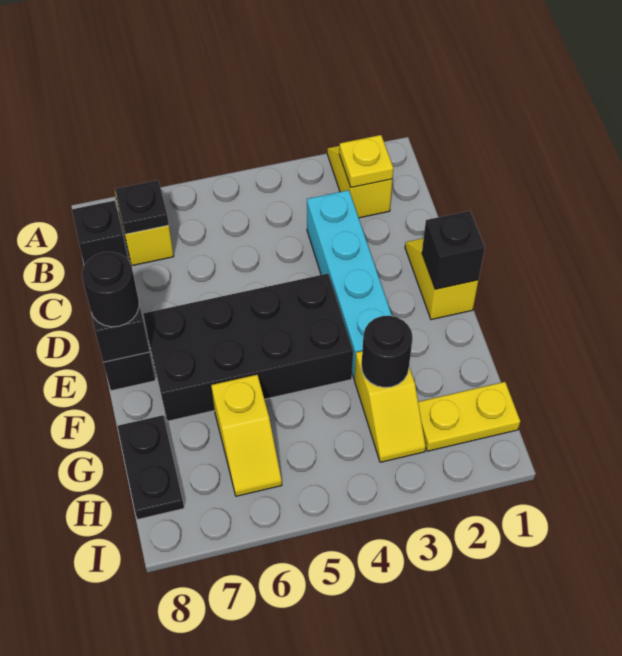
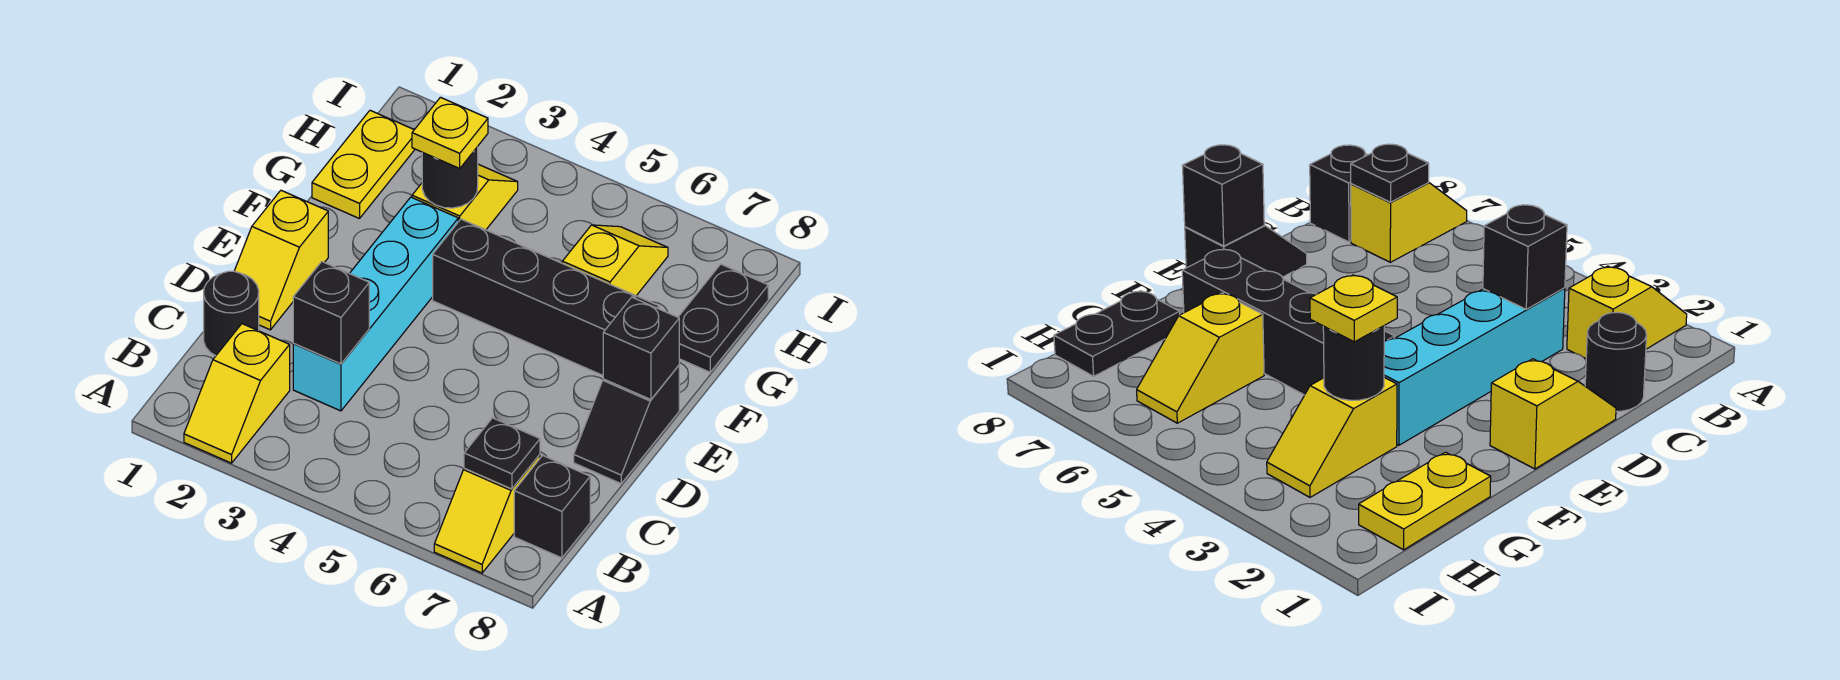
yellow 1x1 plate [339,135,393,187] -> yellow 1x1 plate moved to [412,97,488,168]
black 1x1 brick [422,211,485,289] -> black 1x1 brick moved to [293,262,369,364]
black 2x4 brick [143,274,353,421] -> black 1x4 brick [433,219,659,375]
black 1x1 round brick [82,252,139,327] -> black 1x1 round brick moved to [204,271,259,356]
yellow 1x2 plate [418,382,520,451] -> yellow 1x2 plate turned to [312,110,415,219]

